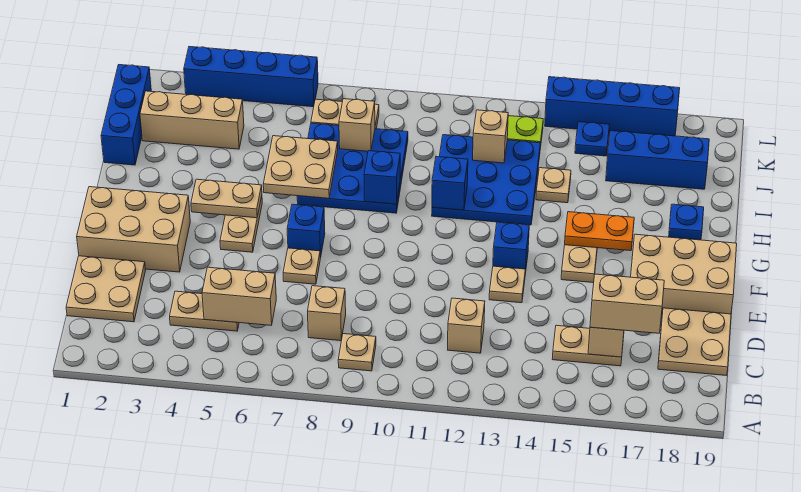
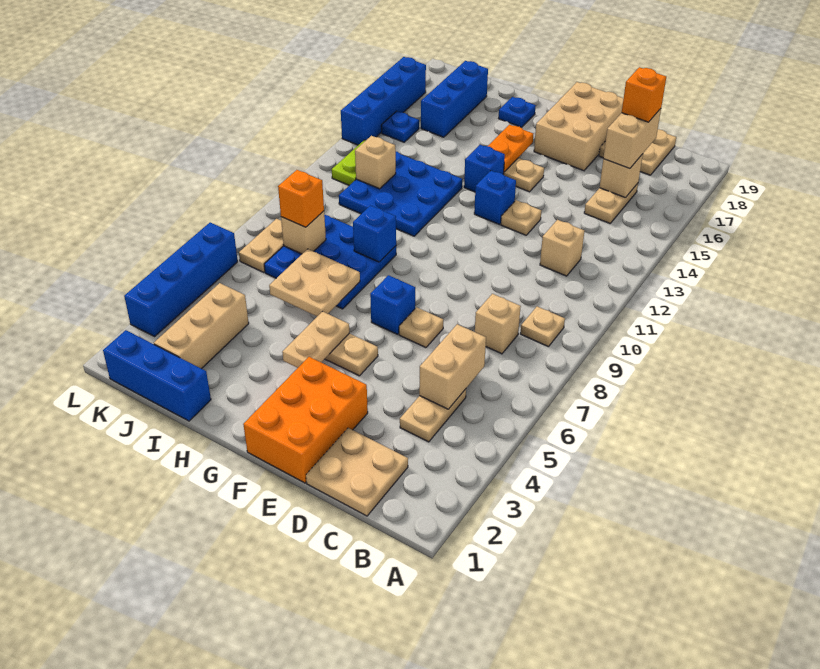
none -> orange 1x1 brick [622,67,666,122]
tan 2x3 brick [77,187,190,272] -> orange 2x3 brick [243,357,368,483]
blue 1x1 brick [432,157,468,210] -> blue 1x1 brick moved to [464,145,505,192]
tan 1x1 plate [536,168,571,203] -> none
none -> orange 1x1 brick [278,170,324,227]

